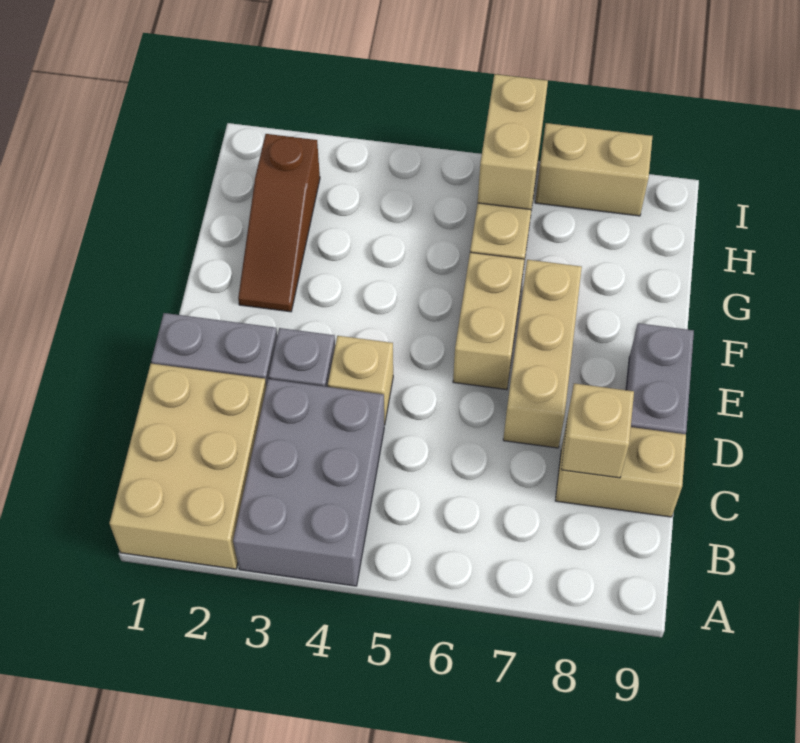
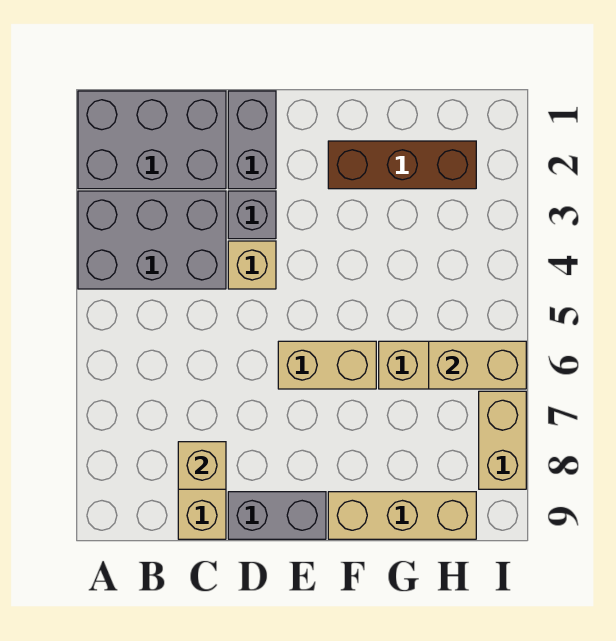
tan 2x3 brick [110,364,266,569] -> grey 2x3 brick [78,91,226,189]
tan 1x3 brick [503,260,582,448] -> tan 1x3 brick moved to [328,492,476,539]
brown 1x3 slope [238,134,320,312] -> brown 1x3 brick [328,141,476,189]

